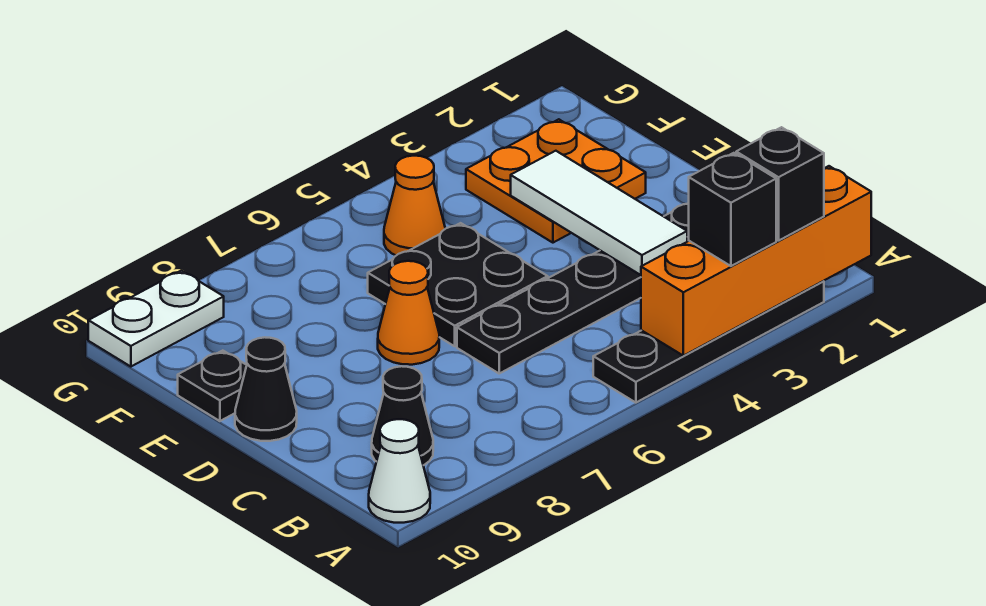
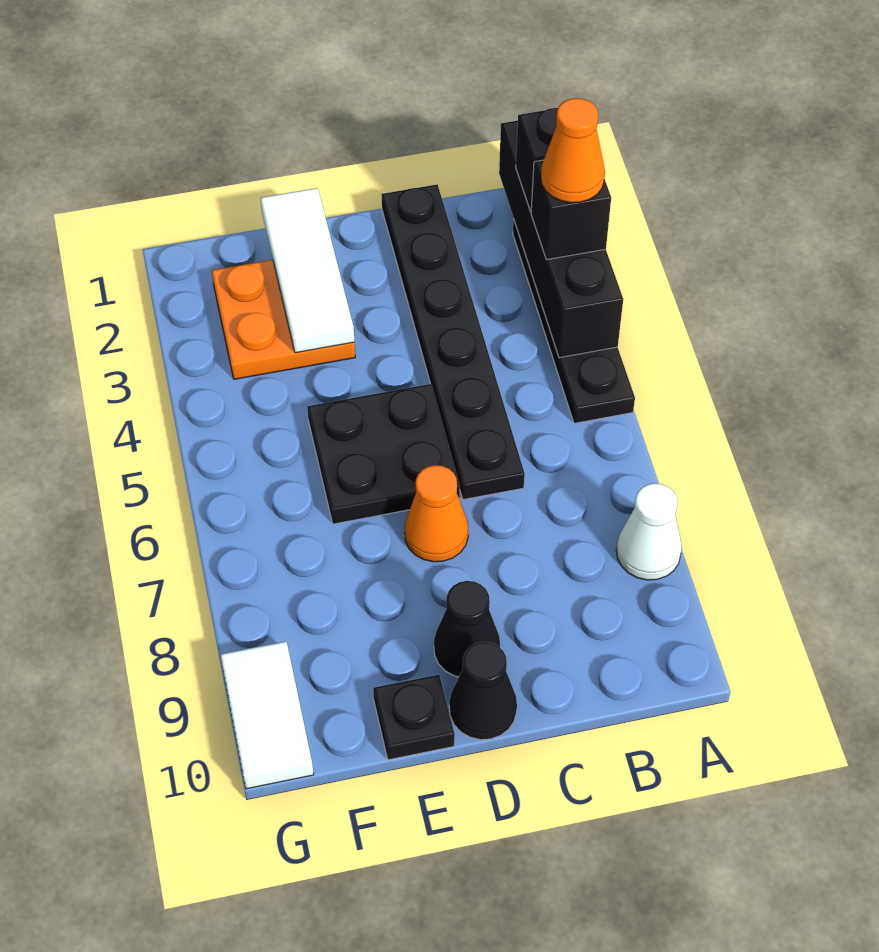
orange 1x4 brick [641,166,871,356] -> black 1x4 brick [499,121,623,358]
white 1x1 cone [369,419,430,523] -> white 1x1 cone moved to [616,483,682,580]
black 1x1 cone [372,366,433,465] -> black 1x1 cone moved to [434,581,500,677]
white 1x3 tile [511,151,687,275] -> white 1x3 tile turned to [260,188,354,353]
orange 1x1 cone [384,156,445,255] -> orange 1x1 cone moved to [541,98,605,203]
white 1x2 plate [88,271,224,367] -> white 1x2 tile [221,641,314,789]

